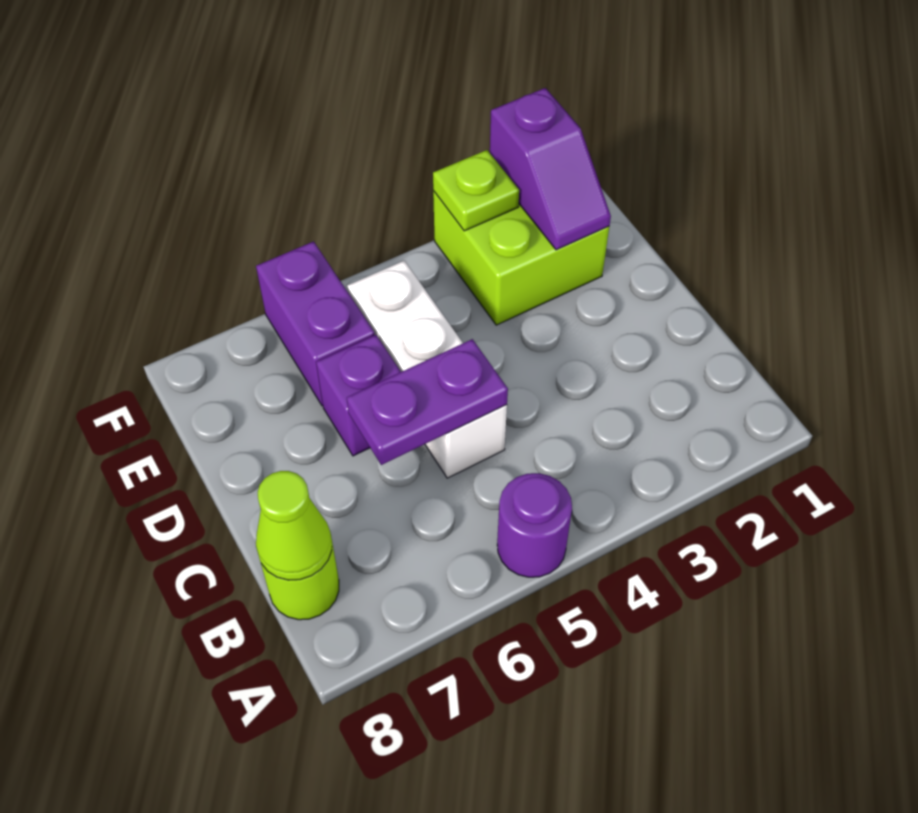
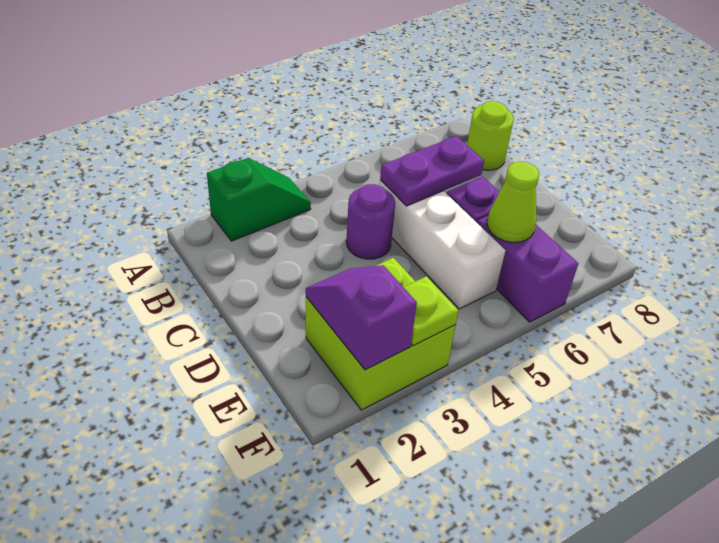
none -> green 1x2 slope [207,158,311,241]
purple 1x1 round brick [497,473,572,577] -> purple 1x1 round brick moved to [346,184,395,259]
lime 1x1 cone [256,471,332,580] -> lime 1x1 cone moved to [487,162,539,242]

